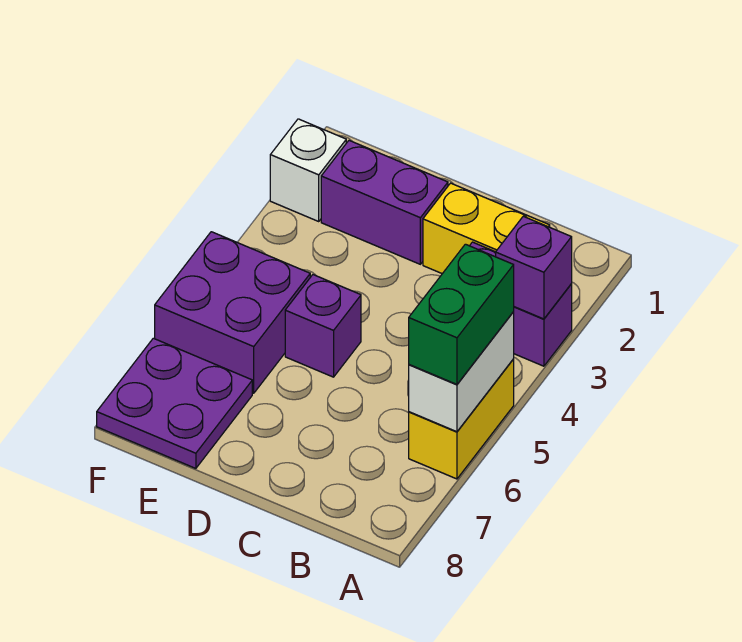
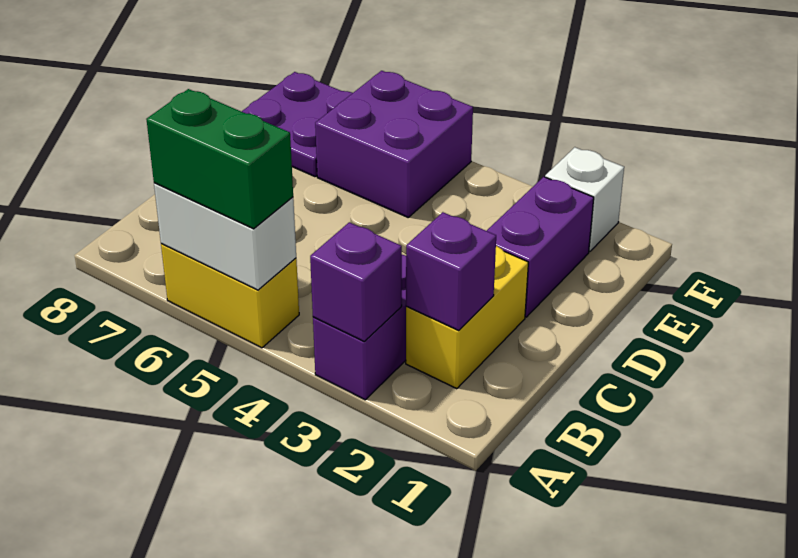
purple 1x1 brick [285,275,361,377] -> purple 1x1 brick moved to [406,212,496,330]

